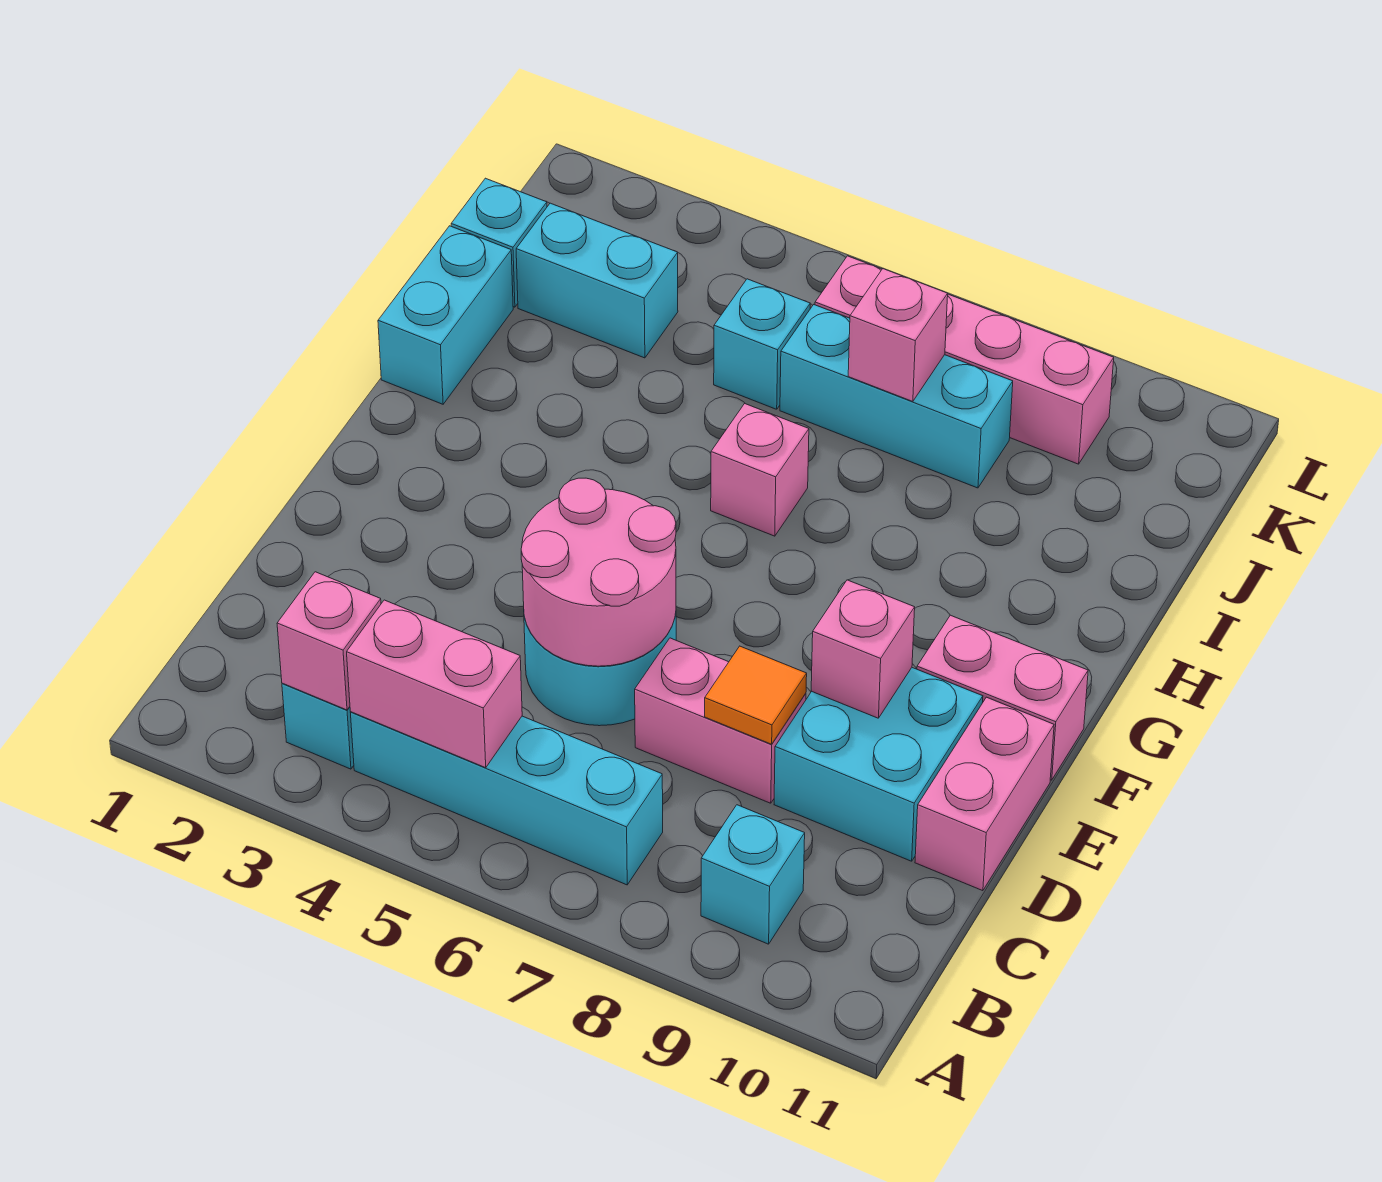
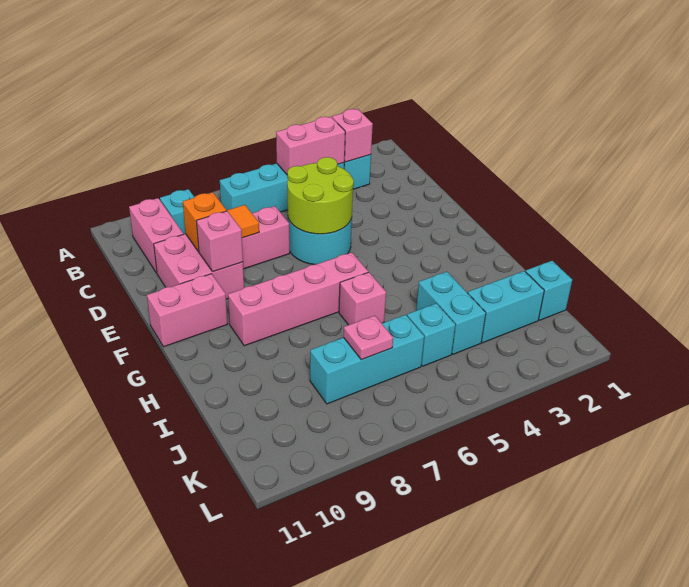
pink 2x2 round brick [521,478,676,666] -> lime 2x2 round brick [287,157,354,234]
cyan 2x2 brick [774,668,983,861] -> pink 2x2 brick [154,234,244,299]
none -> orange 1x1 brick [183,192,227,252]
pink 1x2 brick [915,697,1054,891] -> pink 1x2 brick moved to [129,198,183,273]
cyan 1x2 brick [378,226,513,404] -> cyan 1x2 brick moved to [416,272,486,354]
pink 1x1 brick [848,269,948,402] -> pink 1x1 plate [343,316,393,360]
pink 1x4 brick [815,256,1114,464] -> pink 1x4 brick moved to [228,252,368,346]

